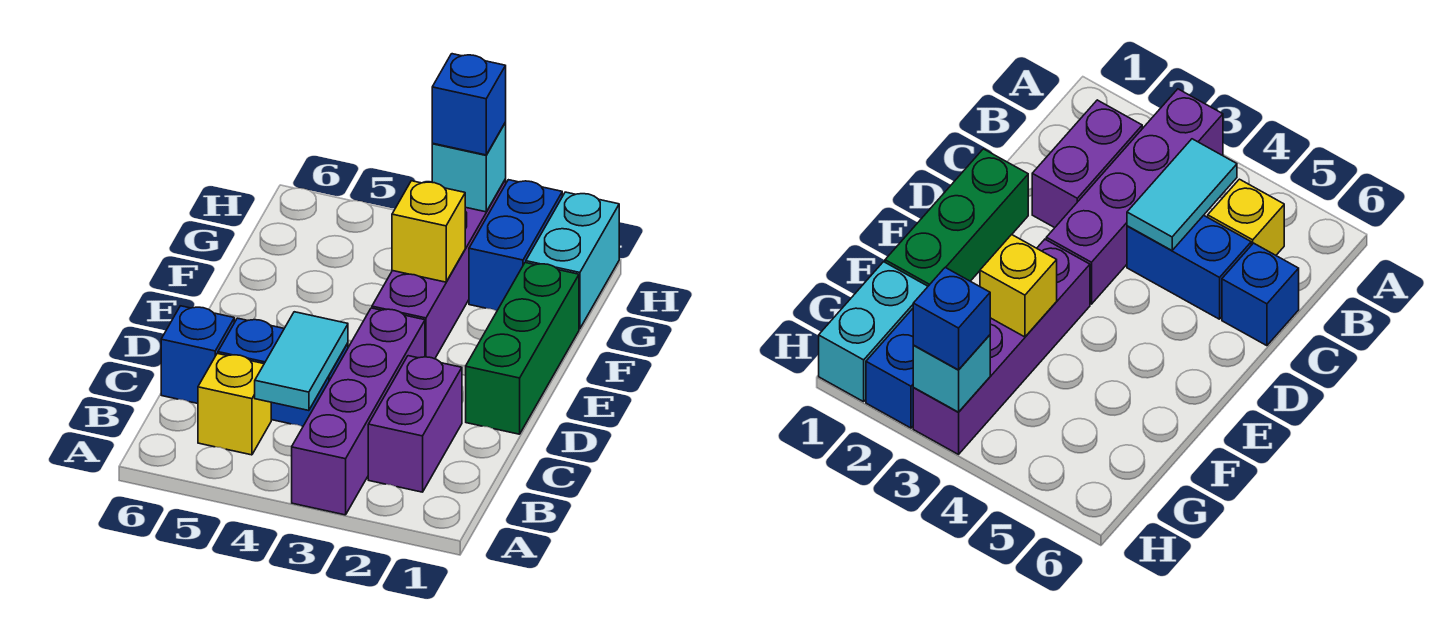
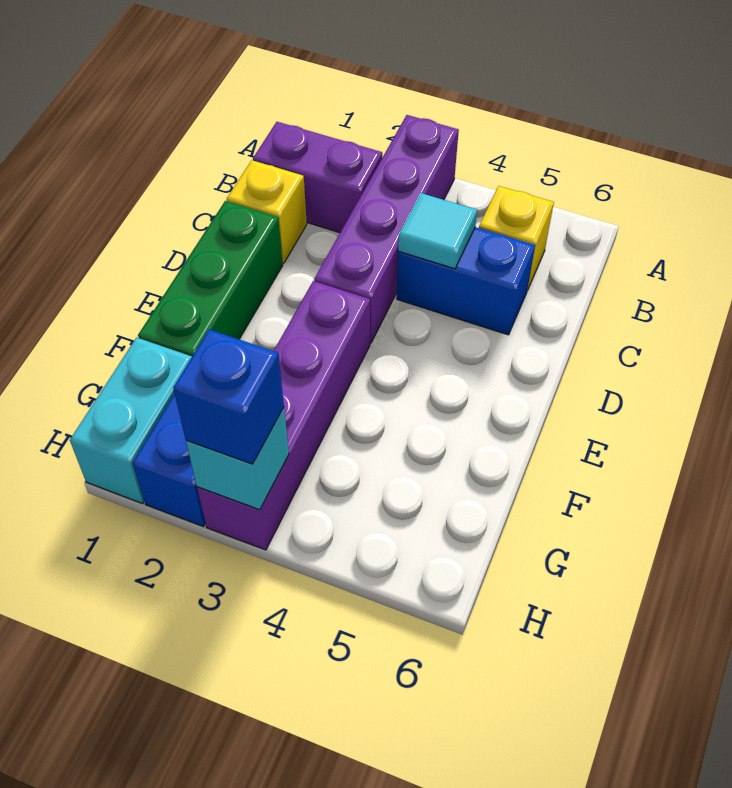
purple 1x2 brick [368,356,462,492] -> purple 1x2 brick turned to [253,122,382,233]
cyan 1x2 tile [255,312,348,411] -> cyan 1x1 tile [398,193,477,269]
blue 1x1 brick [161,306,234,403] -> none
yellow 1x1 brick [392,181,465,282] -> yellow 1x1 brick moved to [227,160,307,263]

